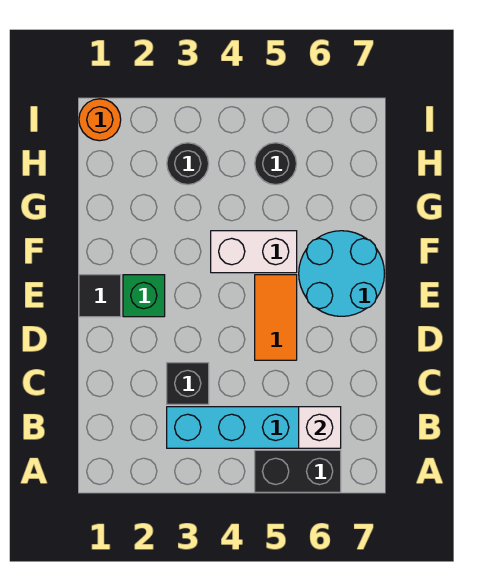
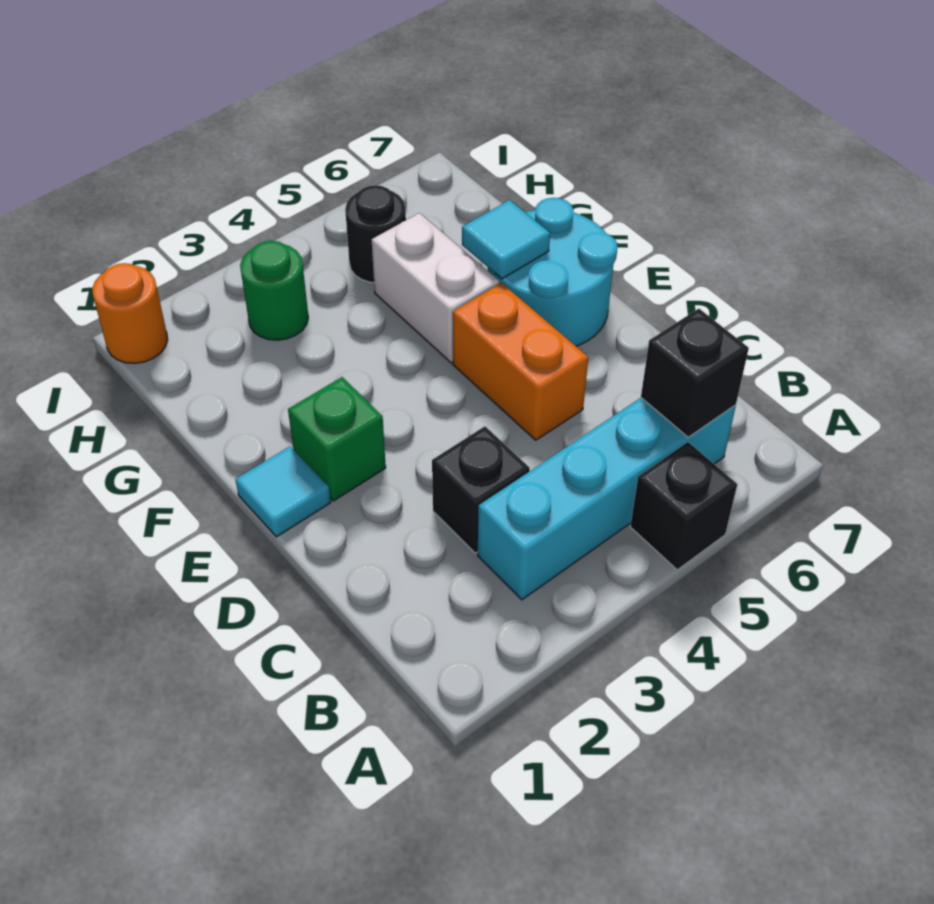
black 1x2 brick [255,450,341,492] -> black 1x1 brick [630,442,737,570]
white 1x1 brick [299,407,341,448] -> black 1x1 brick [641,309,749,437]
orange 1x2 tile [255,275,297,360] -> orange 1x2 brick [453,283,588,440]
black 1x1 tile [79,275,121,317] -> cyan 1x1 tile [236,446,331,537]
white 1x2 brick [211,231,297,273] -> white 1x2 brick turned to [372,213,499,363]
none -> cyan 1x1 tile [462,200,550,279]
black 1x1 round brick [167,143,209,185] -> green 1x1 round brick [240,241,308,340]

